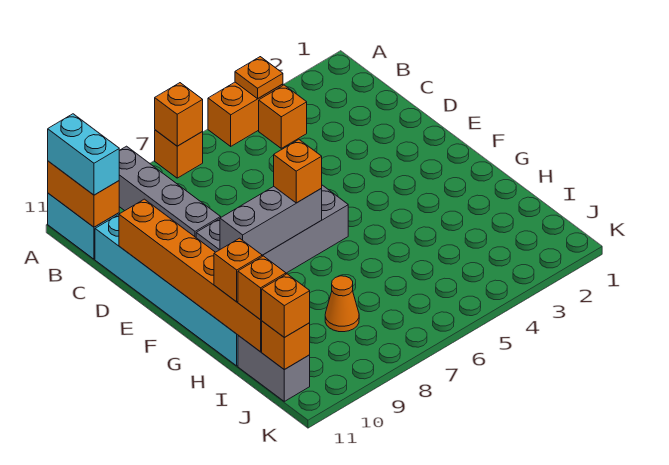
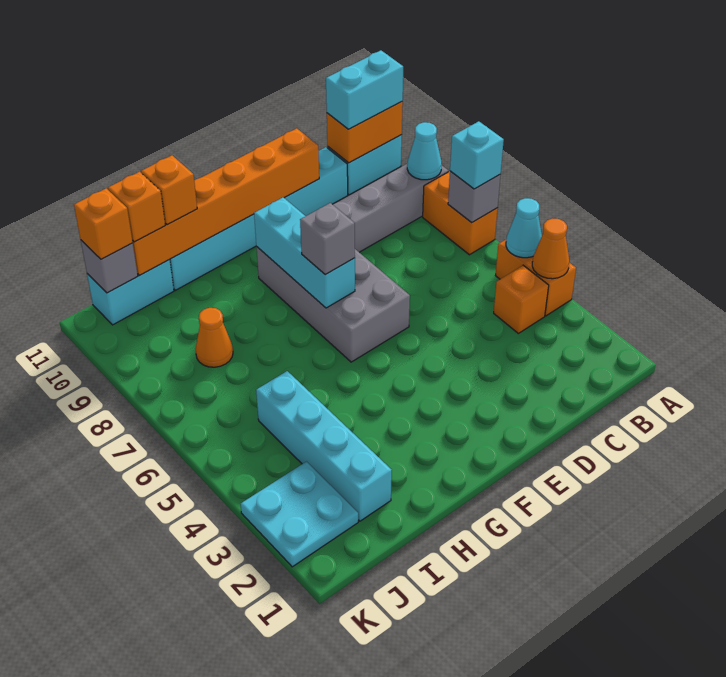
orange 1x1 plate [235,57,283,99] -> orange 1x1 cone [532,219,569,279]
none -> cyan 1x1 cone [506,198,542,258]
orange 1x1 brick [155,130,203,178] -> orange 1x2 brick [423,171,498,255]
orange 1x1 brick [155,83,203,146] -> grey 1x1 brick [448,171,501,223]
none -> cyan 1x1 brick [450,121,504,189]
none -> cyan 1x1 cone [407,122,442,180]
grey 1x3 brick [220,187,322,255] -> cyan 1x3 brick [254,197,355,308]
orange 1x1 brick [274,140,322,203] -> grey 1x1 brick [300,203,355,275]
none -> cyan 1x4 brick [256,371,392,521]
grey 1x2 brick [238,335,310,401] -> cyan 1x2 brick [87,260,174,325]
none -> cyan 2x2 plate [241,462,358,567]
orange 1x1 brick [262,321,310,370] -> grey 1x1 brick [81,240,138,293]

